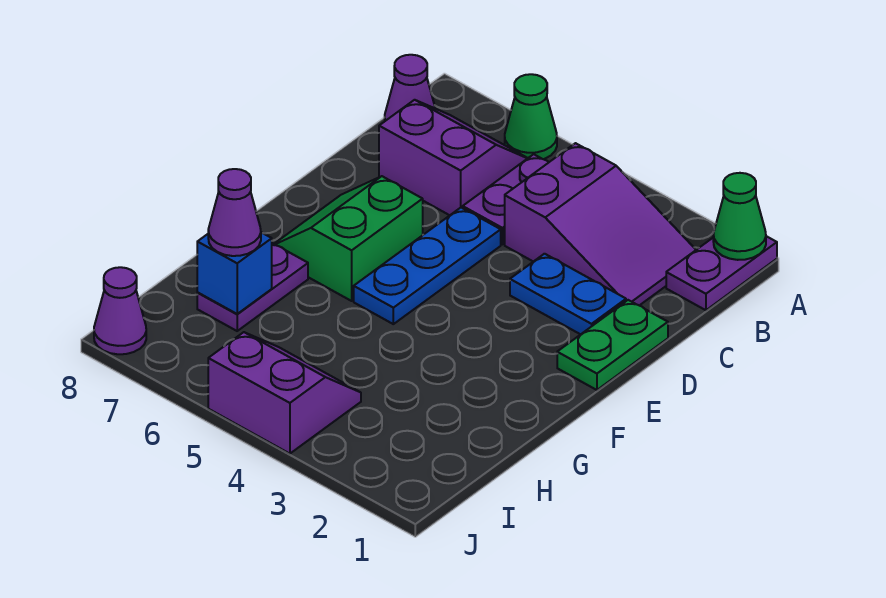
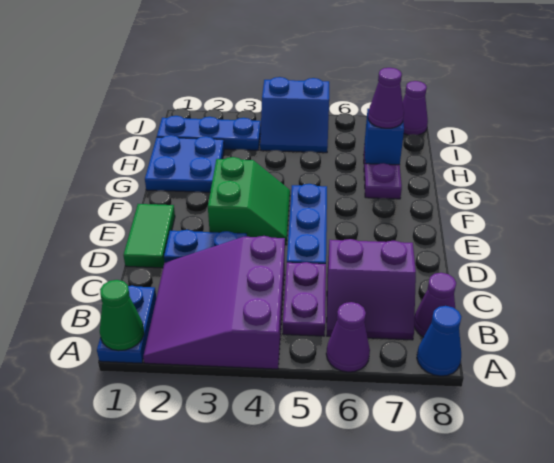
purple 1x2 plate [666,236,777,310] -> blue 1x2 plate [97,286,156,363]
green 1x1 cone [505,74,557,159] -> purple 1x1 cone [326,302,370,372]
none -> blue 1x1 cone [417,306,461,376]
purple 2x3 slope [505,143,696,305] -> purple 3x3 slope [143,236,285,369]
green 1x2 plate [557,300,668,390] -> green 1x2 tile [123,204,175,268]
green 2x2 slope [275,176,423,301] -> green 2x2 slope moved to [208,157,290,245]
none -> blue 2x2 plate [145,135,224,192]
none -> blue 1x3 plate [157,116,261,150]
purple 2x2 slope [208,332,361,454] -> blue 2x2 slope [260,77,329,153]

